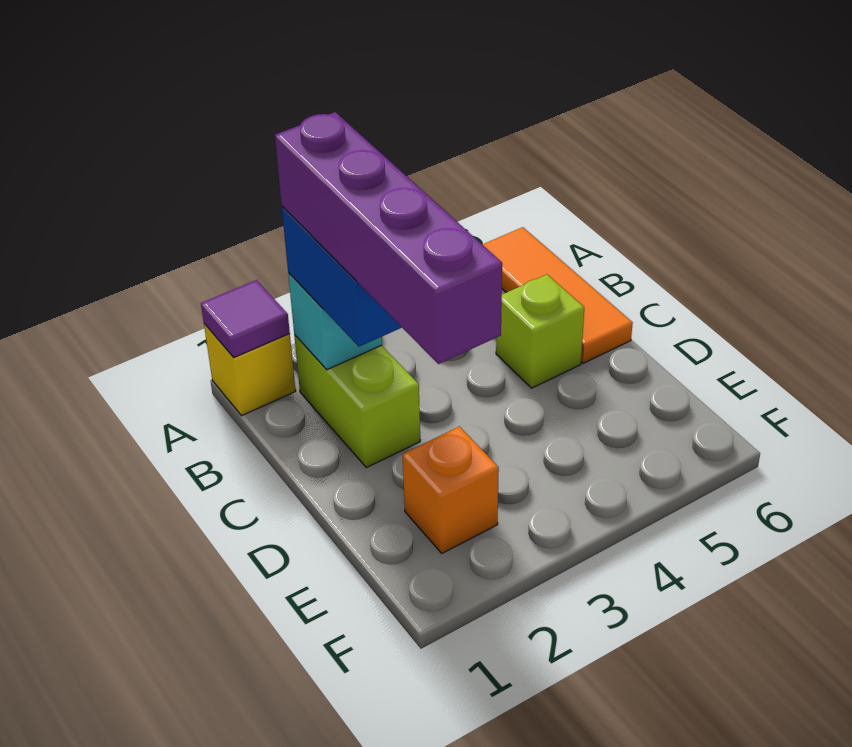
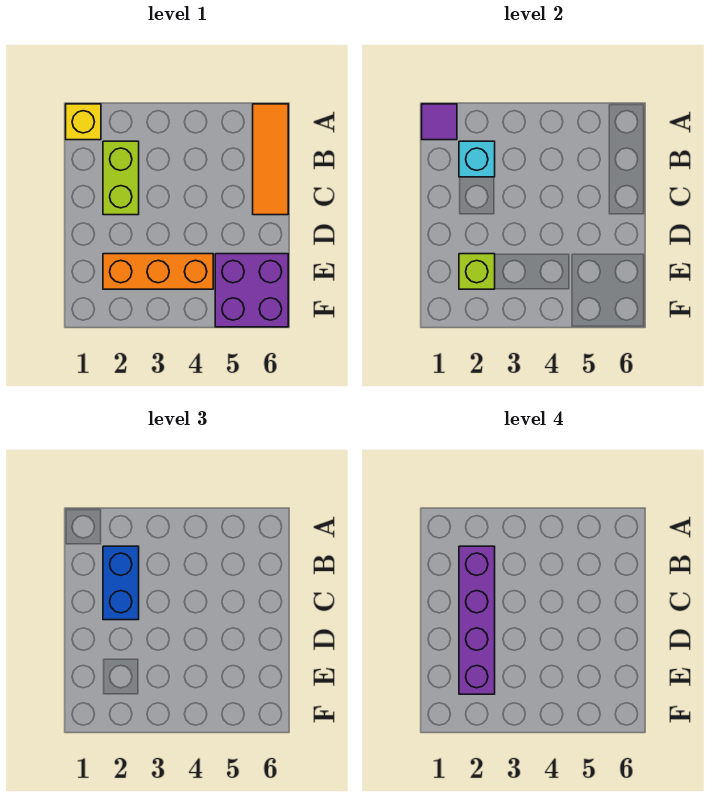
lime 1x1 brick [496,275,584,388] -> lime 1x1 brick moved to [459,254,495,289]
orange 1x1 brick [403,426,499,553] -> orange 1x3 brick [103,254,213,289]
none -> purple 2x2 brick [215,254,288,327]

